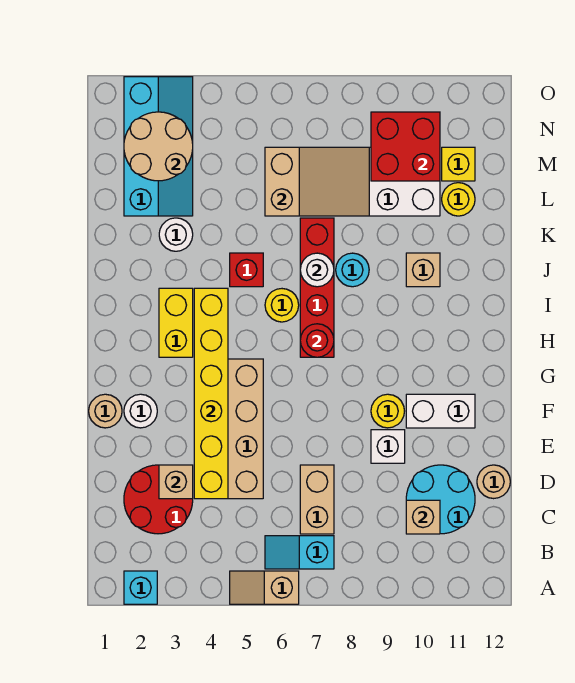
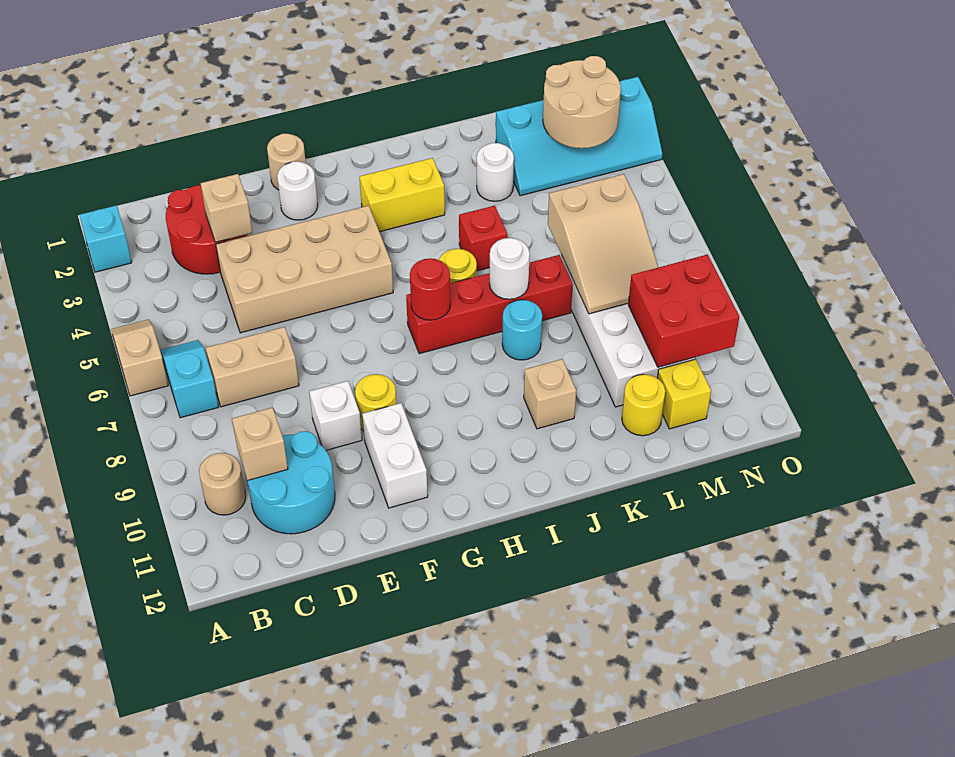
yellow 1x6 brick [194,288,228,499] -> none
tan 1x1 round brick [477,465,510,499] -> tan 1x1 round brick moved to [199,453,246,515]

